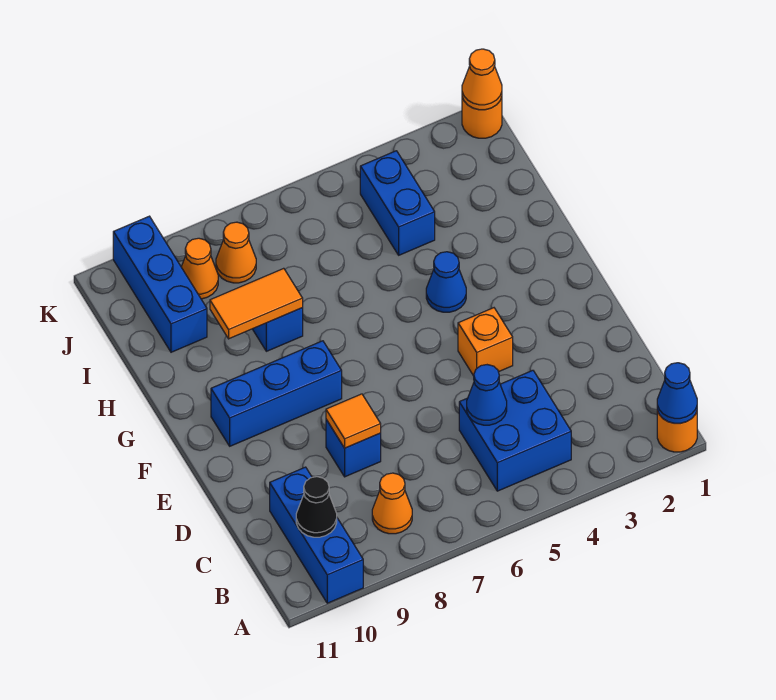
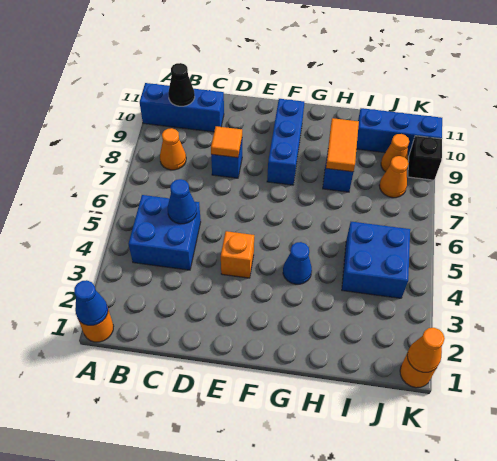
blue 1x2 brick [360,151,435,255] -> blue 2x2 brick [342,222,410,298]
none -> black 1x1 brick [408,136,442,180]

